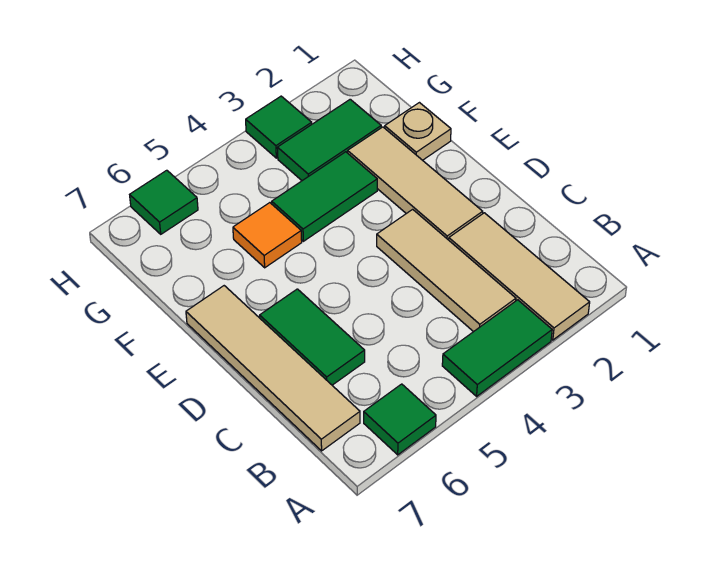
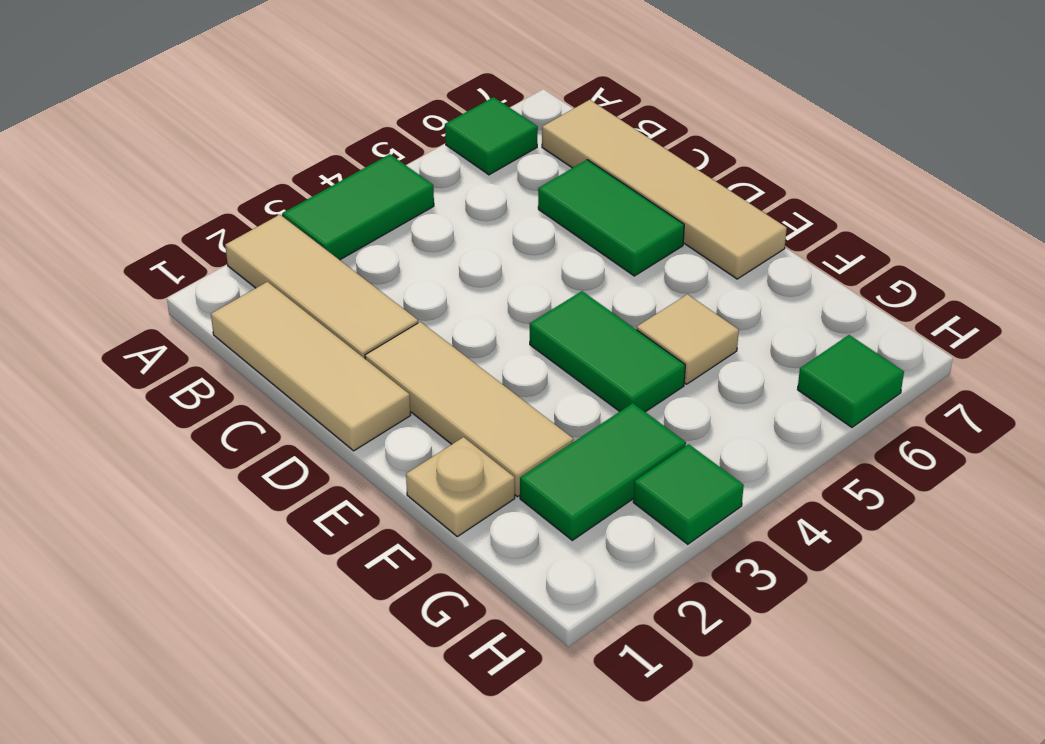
tan 1x3 tile [377,209,516,332] -> tan 1x3 tile moved to [211,282,411,451]
green 1x2 tile [272,152,377,241] -> green 1x2 tile turned to [530,291,685,412]
orange 1x1 tile [233,203,302,268] -> tan 1x1 tile [637,294,739,384]

